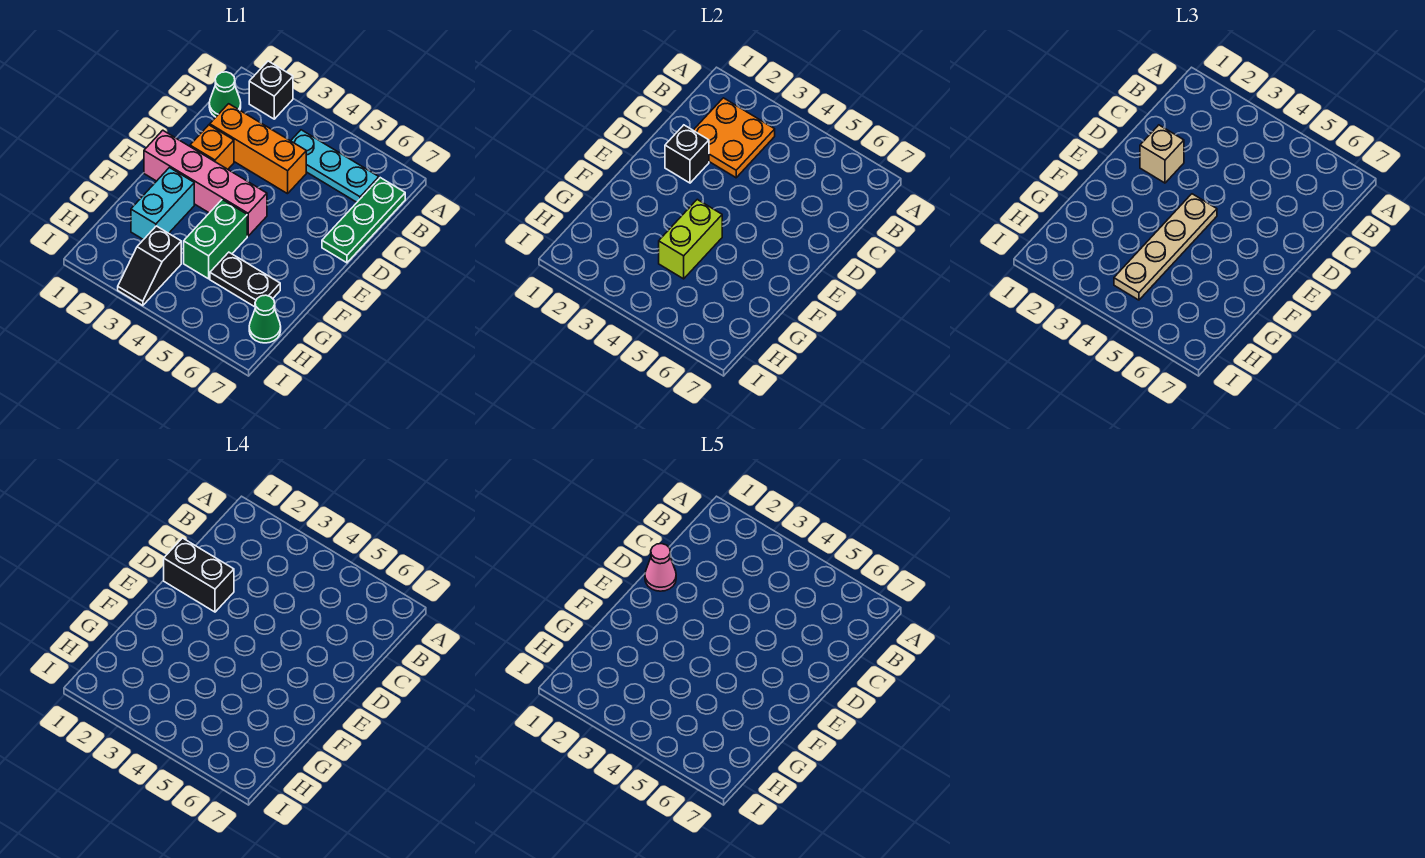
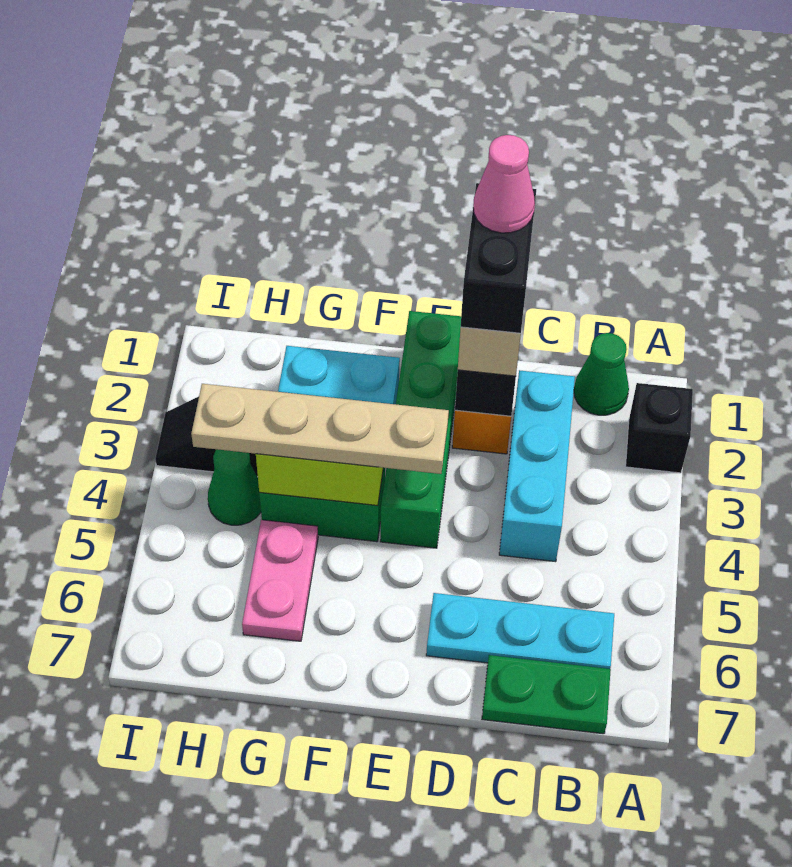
orange 2x2 plate [693,98,775,178] -> none
cyan 1x3 plate [291,130,379,202] -> cyan 1x3 plate turned to [426,593,614,669]
green 1x3 plate [322,178,405,263] -> green 1x2 plate [482,655,611,734]
orange 1x3 brick [210,104,306,194] -> cyan 1x3 brick [499,370,575,562]
pink 1x4 brick [144,130,267,236] -> green 1x4 brick [380,311,461,548]
black 1x2 plate [210,252,280,307] -> pink 1x2 plate [242,520,318,641]
green 1x1 cone [249,295,281,343] -> green 1x1 cone moved to [208,449,261,525]

